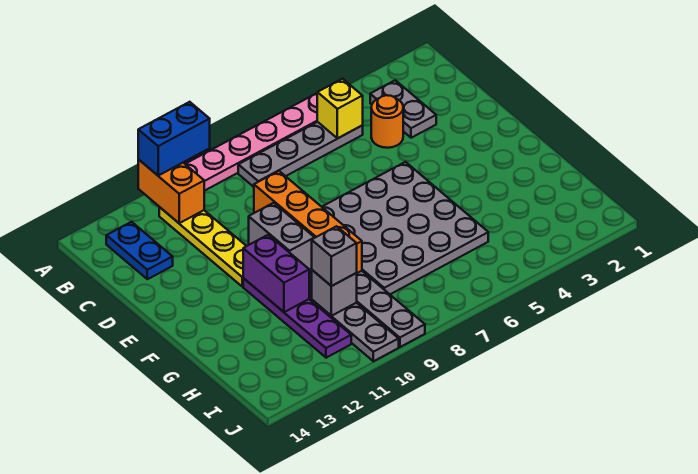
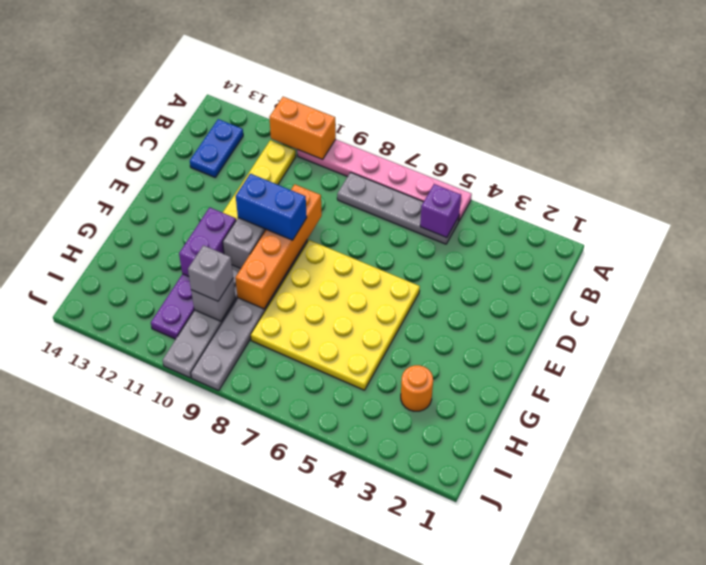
blue 1x2 brick [138,102,210,175] -> blue 1x2 brick moved to [236,174,307,240]
orange 1x2 brick [138,159,204,223] -> orange 1x2 brick turned to [269,97,336,159]
grey 1x2 plate [370,80,436,138] -> none
yellow 1x1 brick [317,79,363,139] -> purple 1x1 brick [420,184,461,238]
orange 1x1 round brick [371,95,403,148] -> orange 1x1 round brick moved to [401,365,433,411]
grey 4x4 plate [322,162,488,294] -> yellow 4x4 plate [251,240,420,390]

